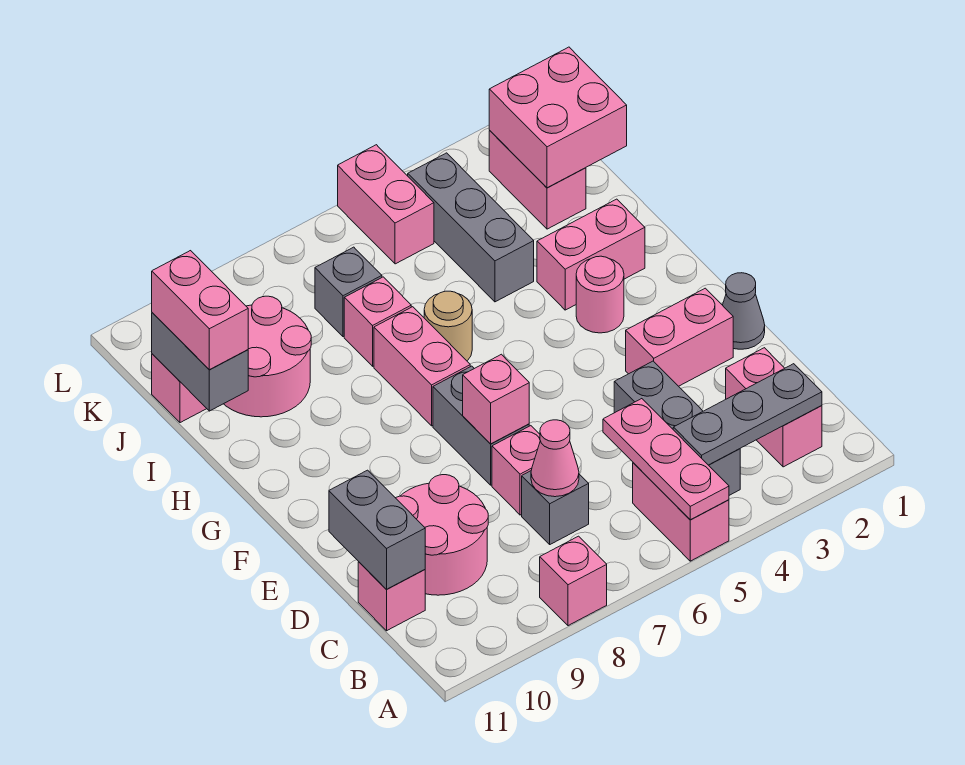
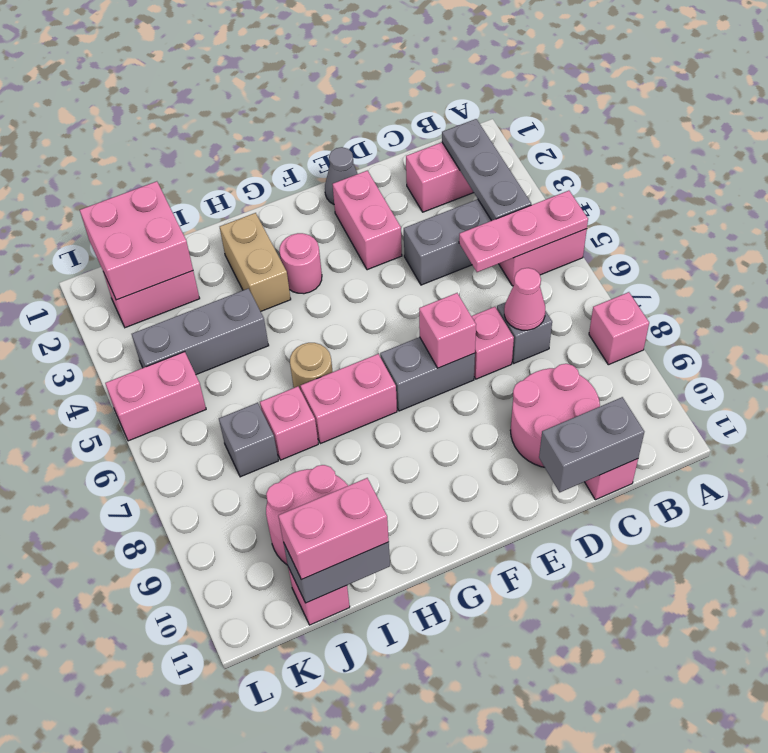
pink 1x2 brick [537,199,645,310] -> tan 1x2 brick [220,213,291,312]

